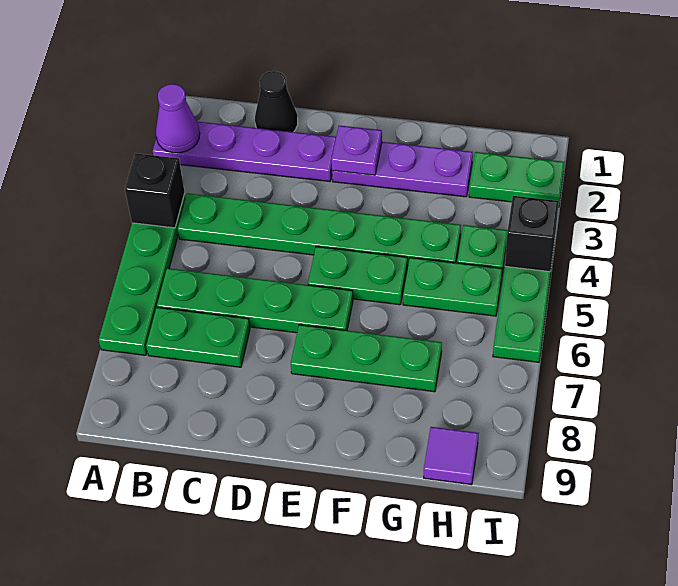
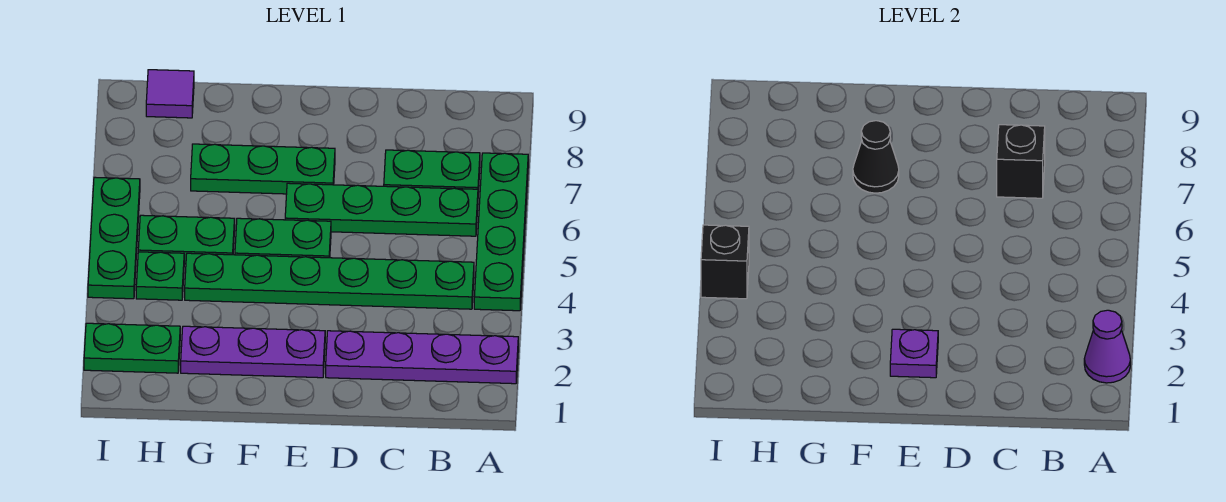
black 1x1 brick [125,153,185,228] -> black 1x1 brick moved to [997,125,1045,198]
black 1x1 cone [255,71,298,132] -> black 1x1 cone moved to [853,121,899,193]

